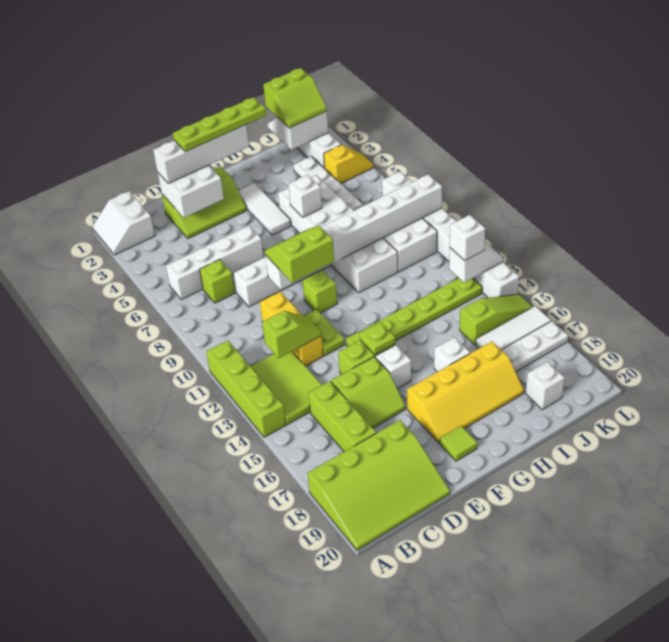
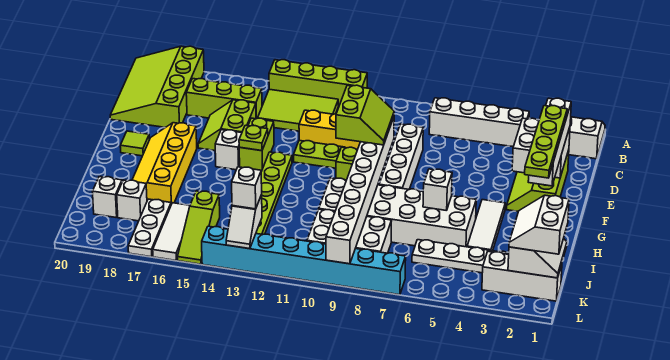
white 1x4 brick [166,226,264,300] -> white 1x4 brick turned to [429,98,529,147]
lime 1x1 brick [200,260,235,303] -> none
lime 1x2 slope [262,311,322,358] -> none
white 1x3 tile [239,183,291,235] -> white 1x3 tile turned to [467,200,505,251]
white 1x1 brick [434,337,470,372] -> white 1x1 brick moved to [117,180,147,221]
lime 2x2 slope [263,68,327,128] -> white 2x2 slope [509,195,569,254]
yellow 1x2 slope [324,145,373,184] -> none
white 1x8 brick [382,172,519,298] -> cyan 1x8 brick [202,226,406,295]

